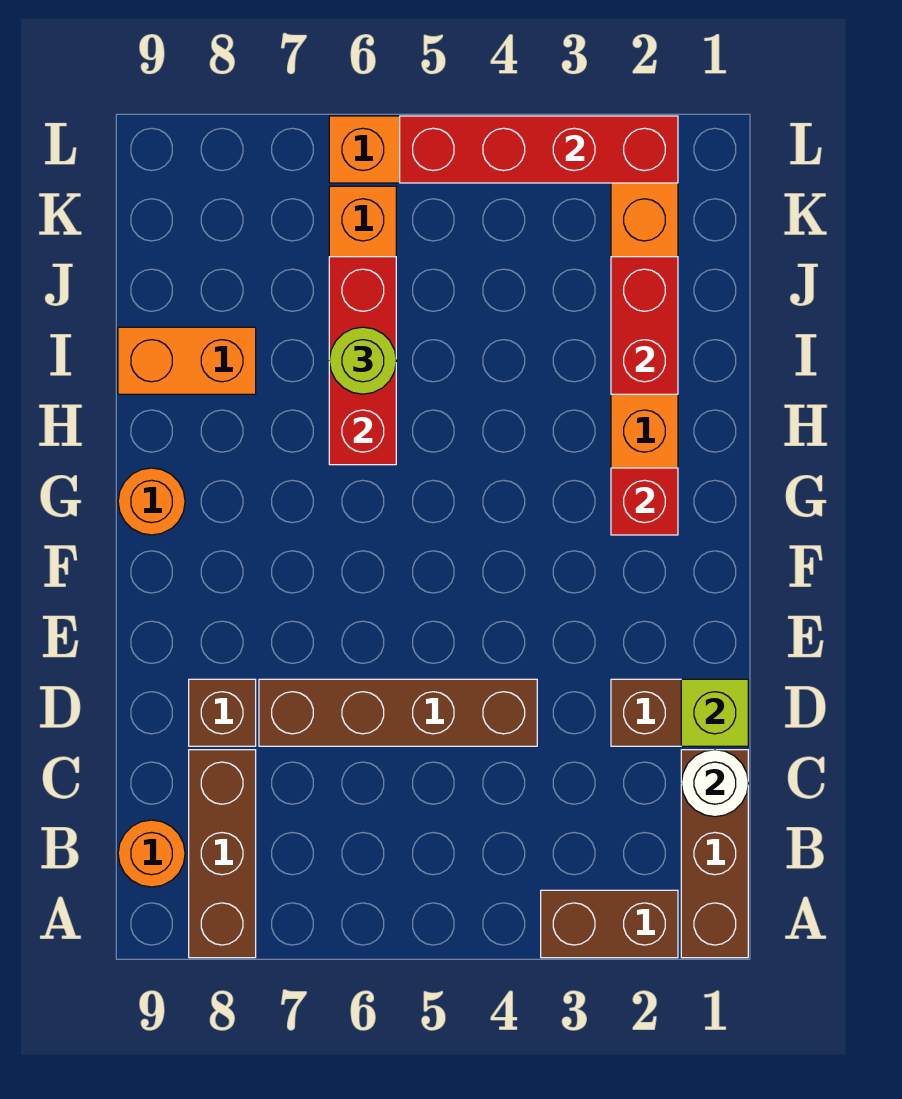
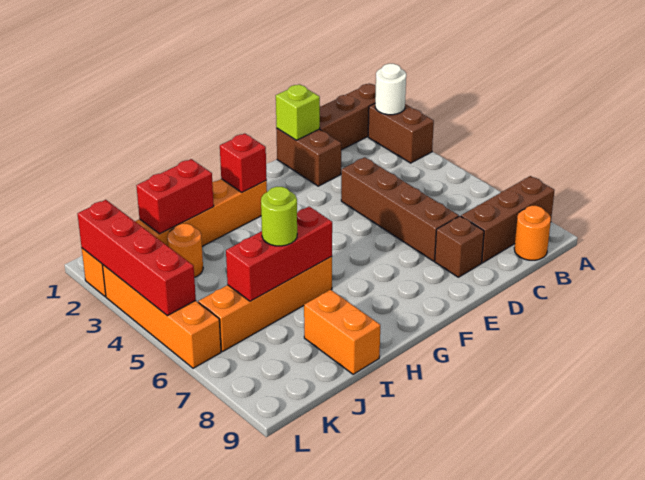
white 1x1 round brick [681,750,748,817] -> white 1x1 round brick moved to [375,64,406,115]
orange 1x1 round brick [118,468,185,535] -> orange 1x1 round brick moved to [167,224,203,277]

